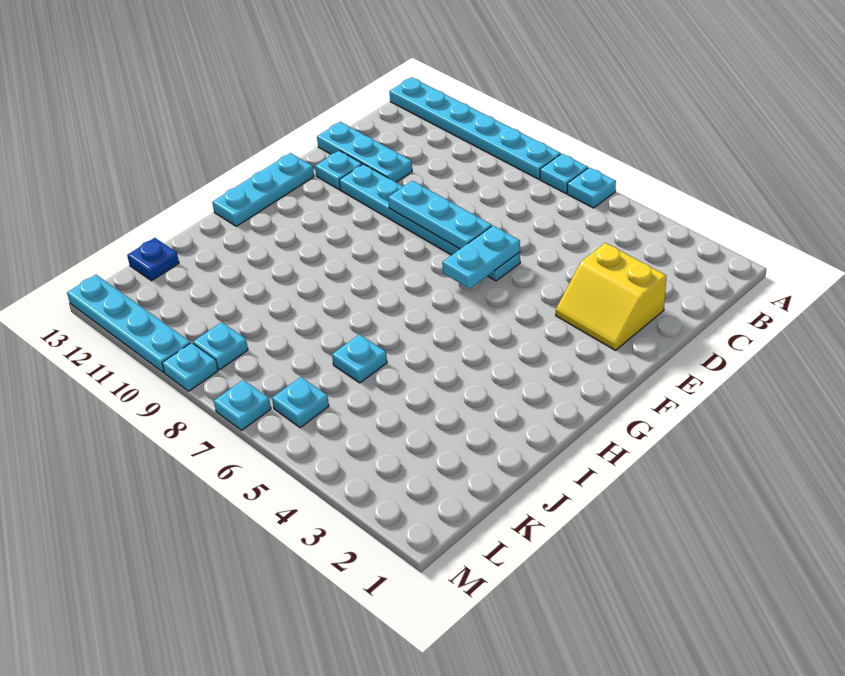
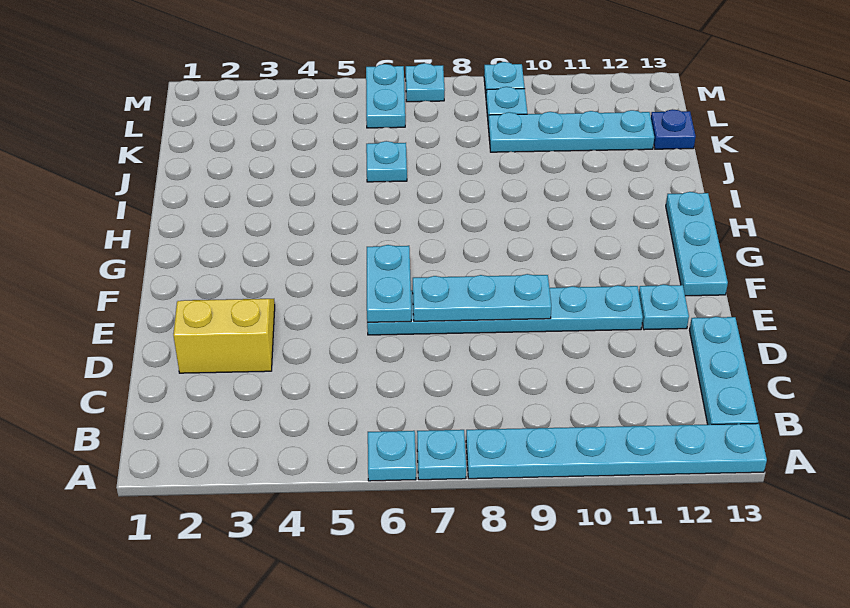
cyan 1x3 plate [317,122,412,182] -> cyan 1x3 plate turned to [690,317,758,425]
cyan 1x1 plate [272,377,329,428] -> cyan 1x2 plate [366,64,405,128]
cyan 1x4 plate [67,275,190,372] -> cyan 1x4 plate moved to [488,110,654,152]

